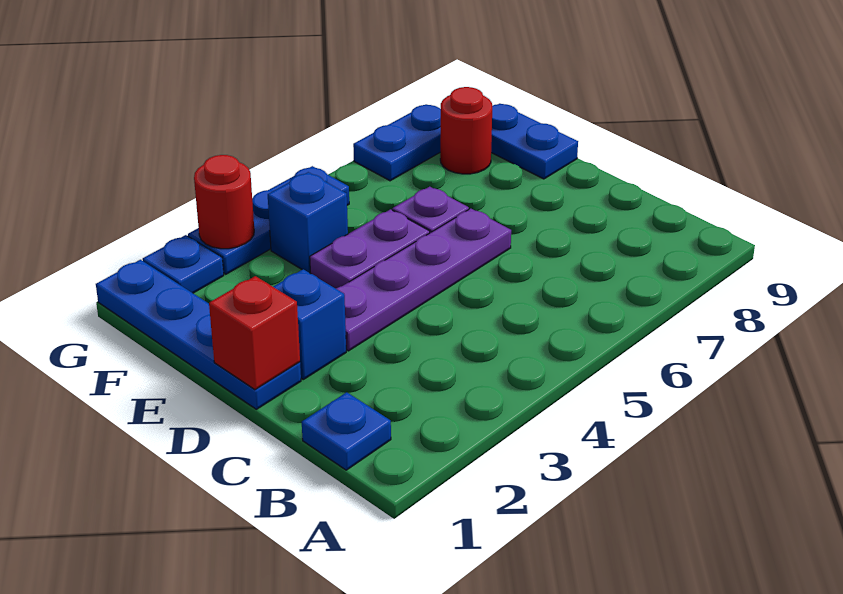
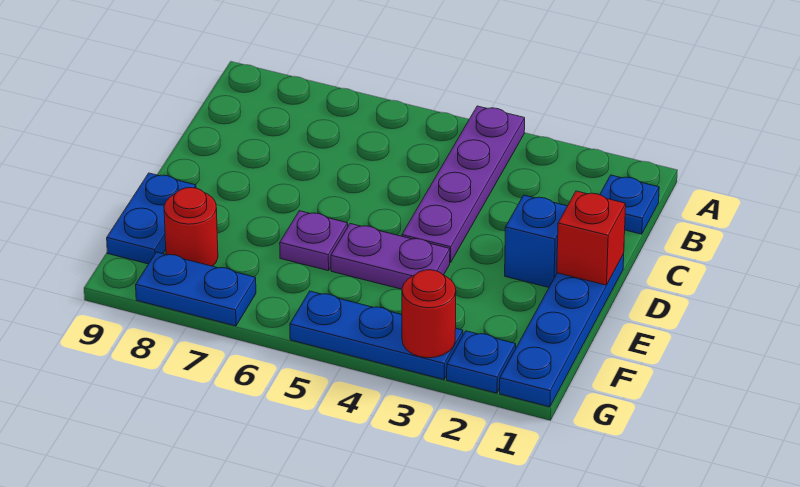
purple 1x4 plate [336,209,511,351] -> purple 1x4 plate turned to [402,106,525,263]
blue 1x1 brick [268,172,348,273] -> none

